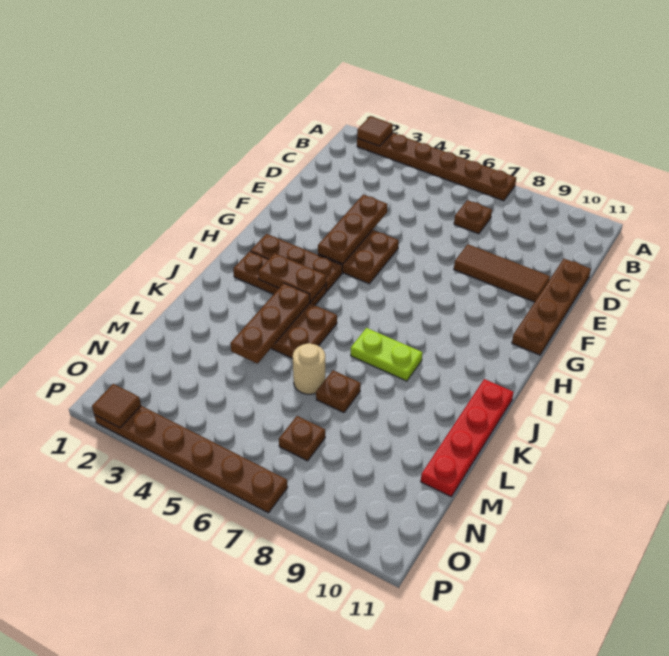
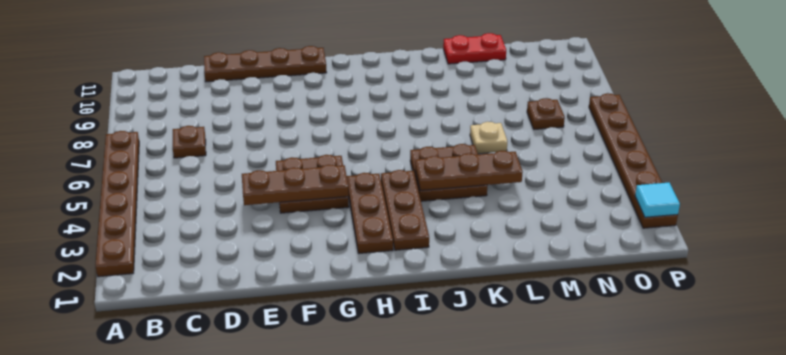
brown 1x1 tile [357,116,393,146] -> none
brown 1x3 tile [454,244,550,302] -> none
brown 1x2 plate [258,253,326,302] -> none
lime 1x2 plate [351,328,423,381] -> none
red 1x4 plate [421,379,514,497] -> red 1x2 plate [443,33,506,64]
tan 1x1 round brick [293,343,325,394] -> tan 1x1 plate [470,122,507,154]
brown 1x1 plate [316,370,361,413] -> none
brown 1x1 tile [92,384,141,428] -> cyan 1x1 tile [635,183,680,217]

